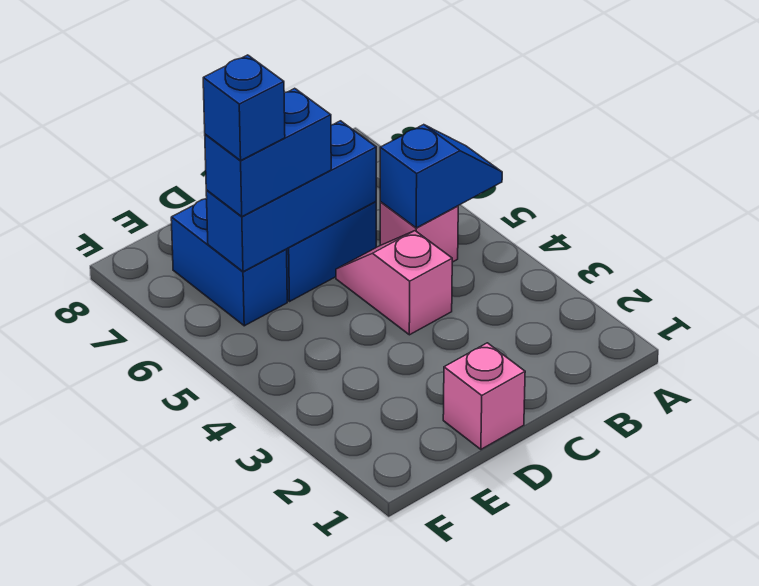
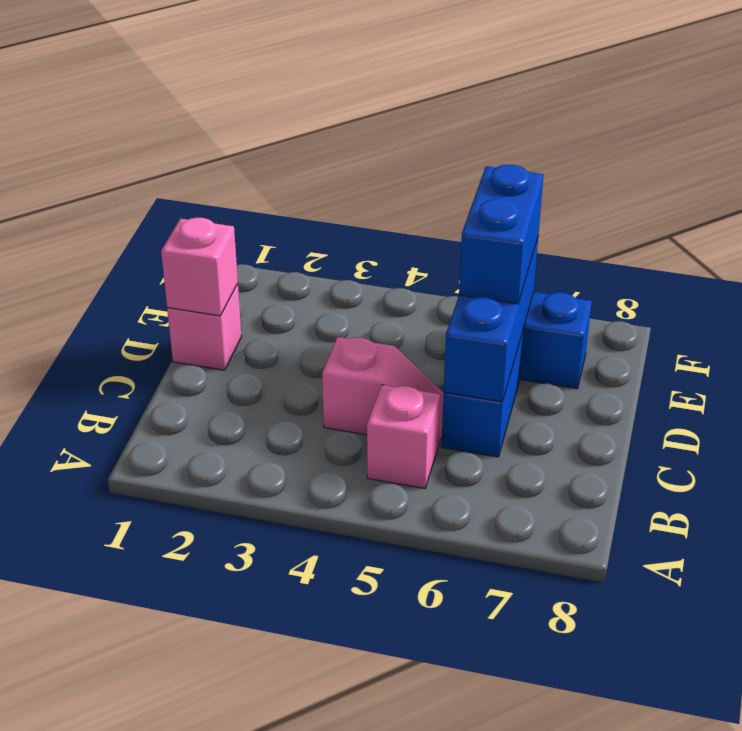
blue 1x2 slope [380,125,502,228] -> none
none -> pink 1x1 brick [161,218,238,316]
blue 1x1 brick [203,55,285,160] -> none

